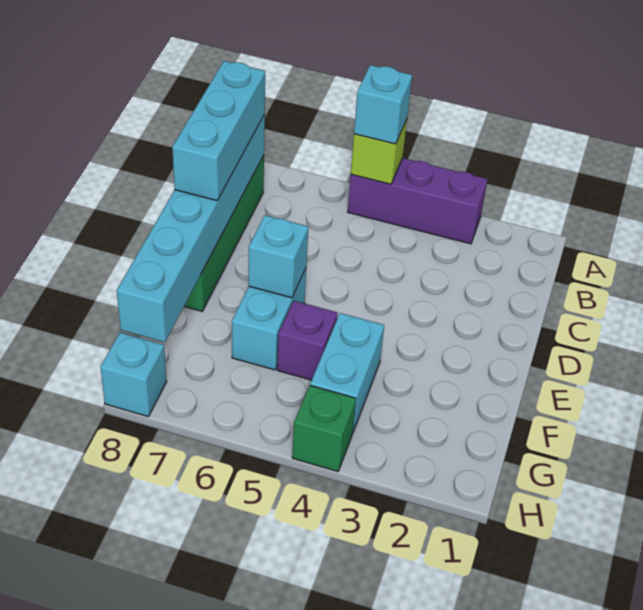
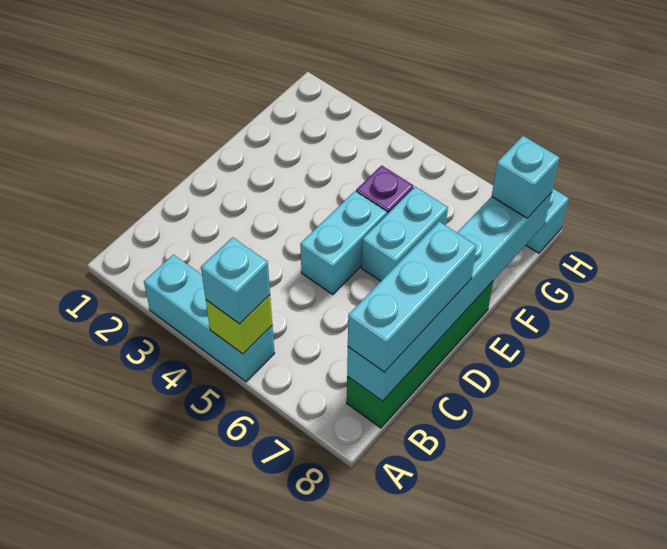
purple 1x3 brick [348,158,488,244] -> cyan 1x3 brick [144,255,275,382]
cyan 1x1 brick [249,215,308,298] -> cyan 1x1 brick moved to [492,136,560,218]
cyan 1x2 brick [310,313,384,431] -> cyan 1x2 brick moved to [300,191,387,295]
green 1x1 brick [292,386,356,471] -> none

